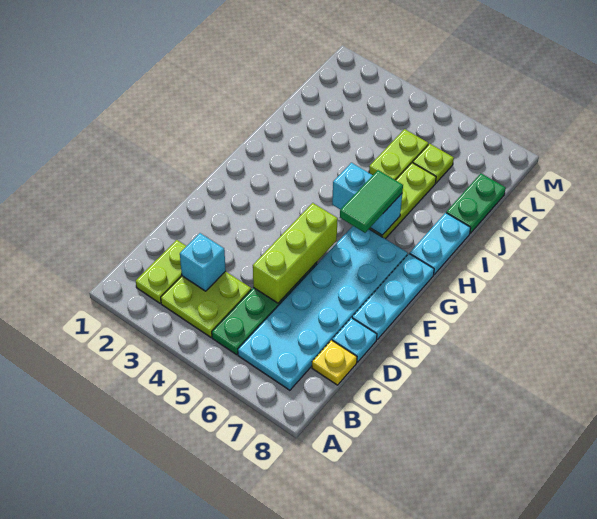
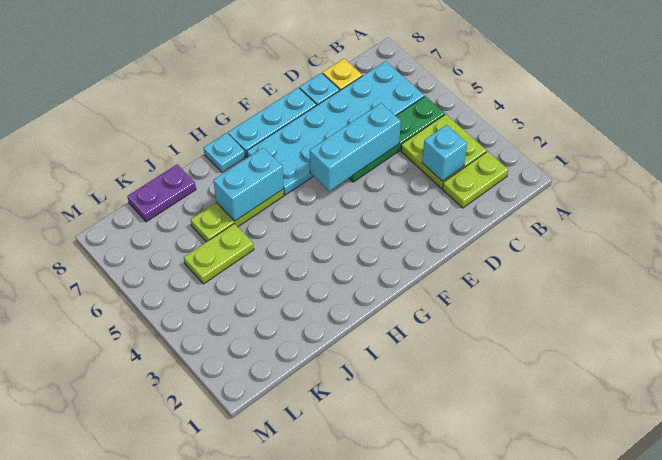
lime 1x3 brick [253,203,338,303] -> cyan 1x3 brick [310,103,401,191]
green 1x2 tile [340,170,403,233] -> none
cyan 1x2 brick [332,163,402,235] -> cyan 1x2 brick turned to [214,148,284,221]
cyan 1x2 plate [410,213,471,275] -> cyan 1x1 plate [204,133,245,173]
green 1x2 plate [446,173,506,233] -> purple 1x2 plate [127,164,196,222]
lime 1x1 plate [413,144,454,183] -> none

